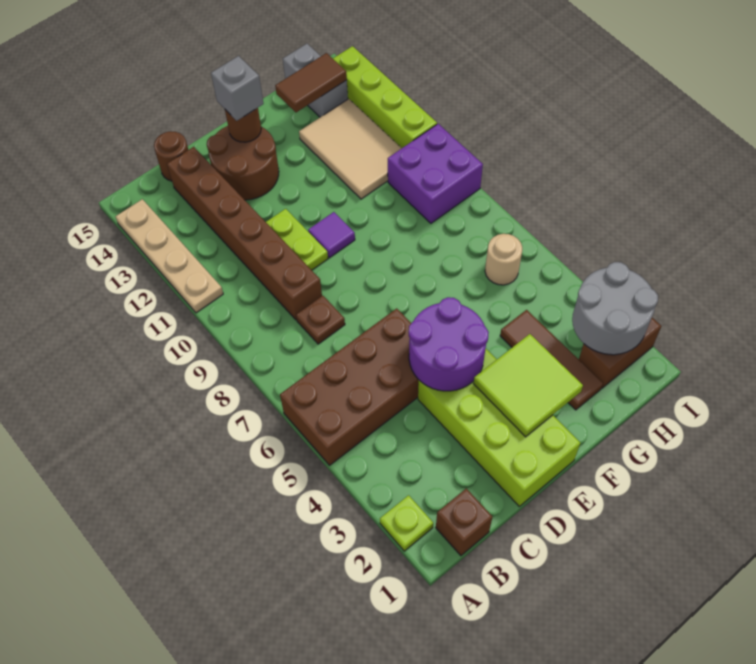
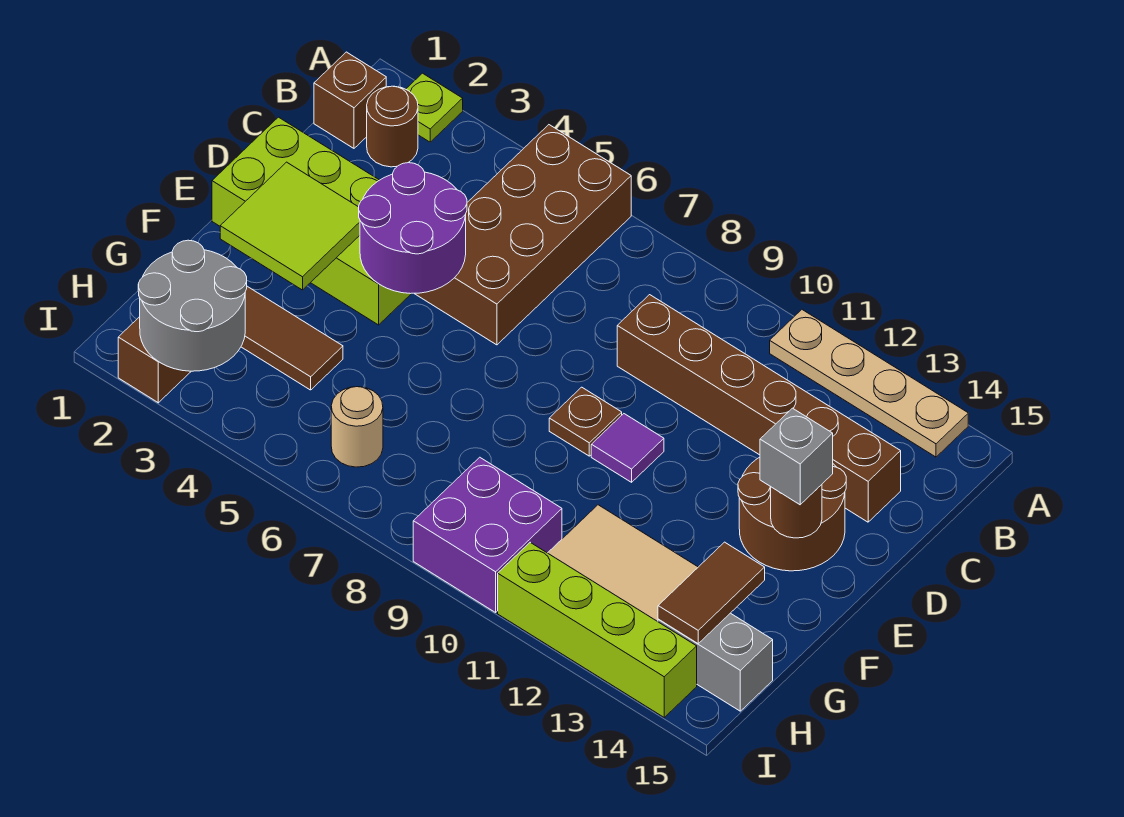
brown 1x1 plate [296,296,345,344] -> brown 1x1 plate moved to [549,387,622,456]
brown 1x1 round brick [154,131,188,181] -> brown 1x1 round brick moved to [367,86,418,167]
lime 1x2 plate [266,209,328,270] -> none

